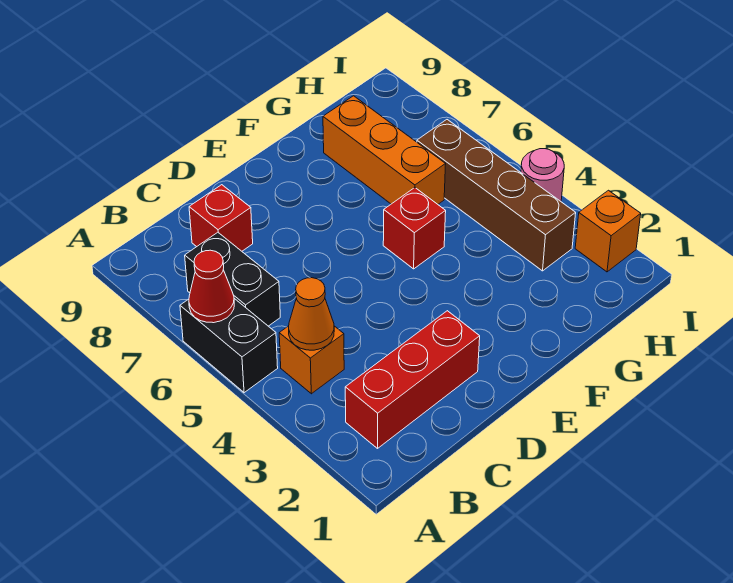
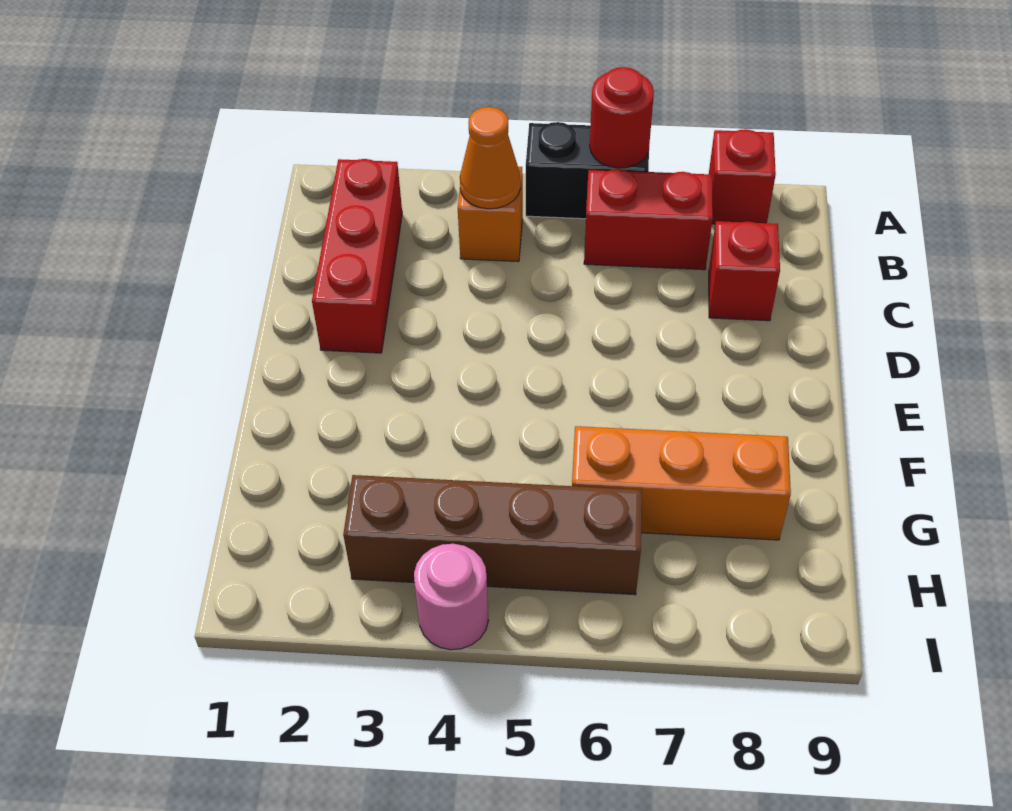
red 1x1 cone [189,250,234,323] -> red 1x1 round brick [590,67,654,168]
black 1x2 brick [185,232,280,326] -> red 1x2 brick [584,169,713,270]
red 1x1 brick [383,188,446,269] -> red 1x1 brick moved to [709,129,776,224]
orange 1x1 brick [575,190,641,272] -> none

